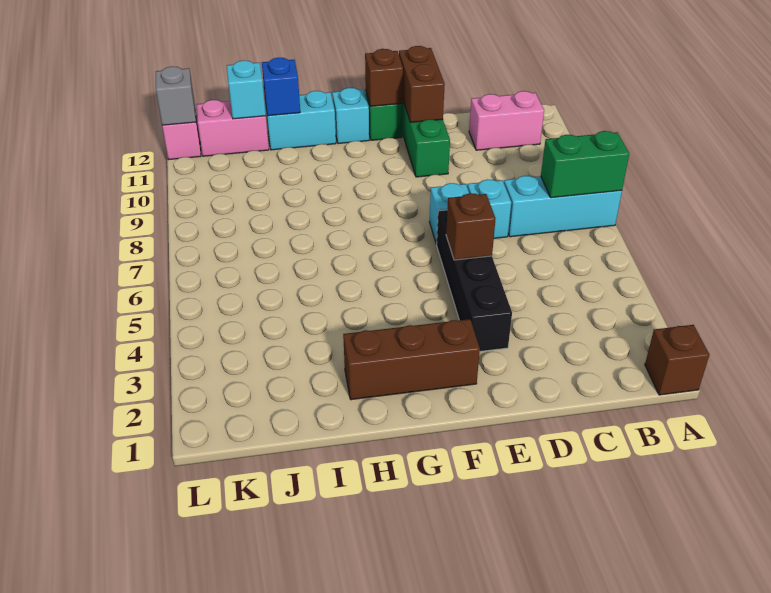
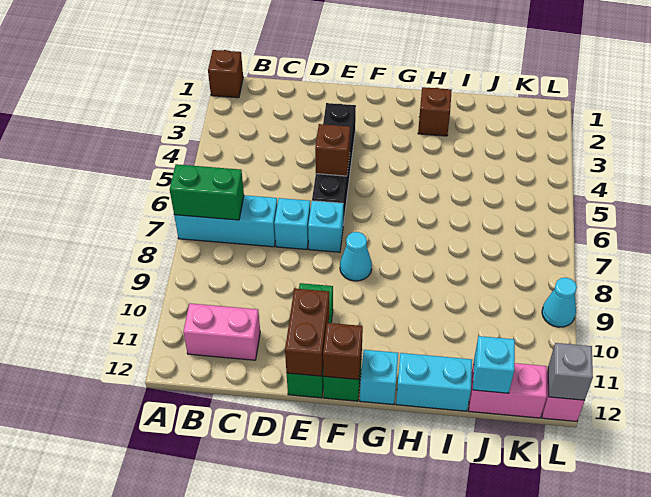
brown 1x3 brick [343,319,480,400] -> brown 1x1 brick [418,87,452,136]
none -> cyan 1x1 cone [340,232,372,281]
blue 1x1 brick [262,58,300,116] -> none
none -> cyan 1x1 cone [542,278,577,327]

